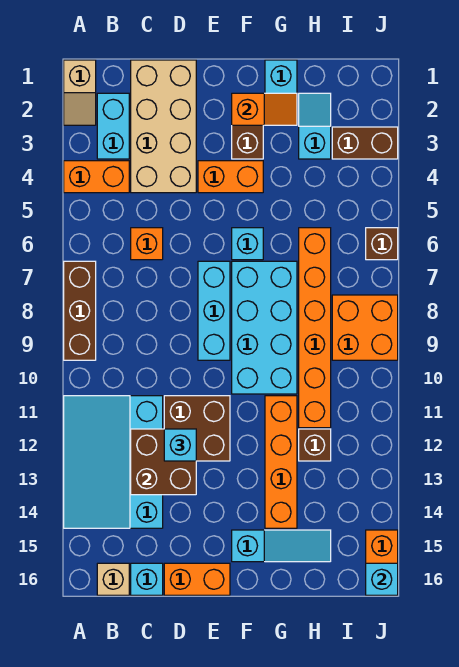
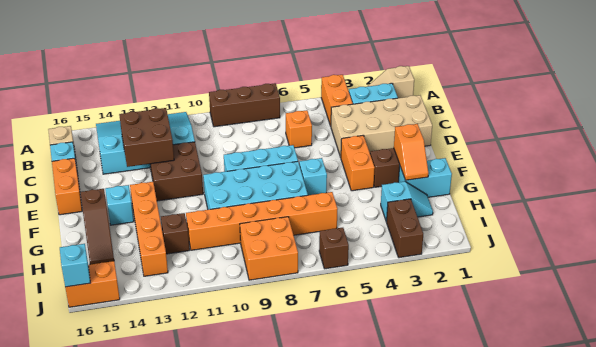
cyan 1x1 brick [164,429,196,461] -> cyan 1x1 brick moved to [105,185,134,225]
cyan 1x3 slope [232,530,331,562] -> brown 1x3 slope [80,189,114,265]
orange 1x4 brick [265,396,297,528] -> orange 1x4 brick turned to [130,182,168,276]

